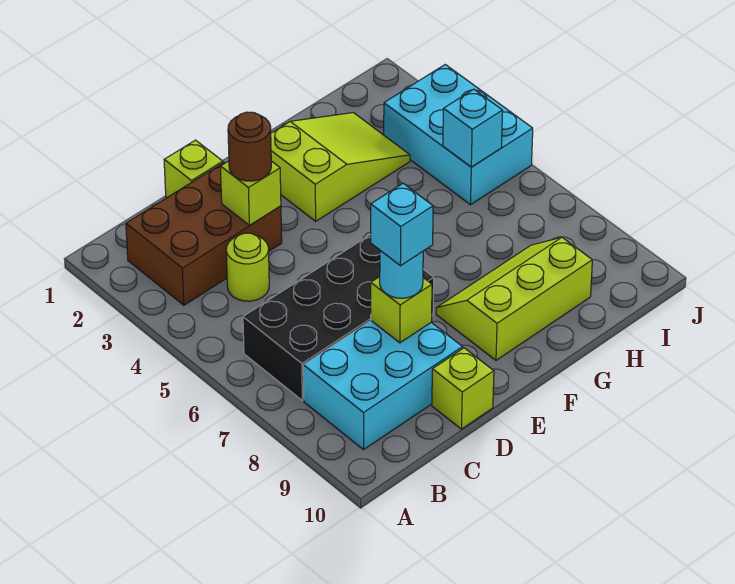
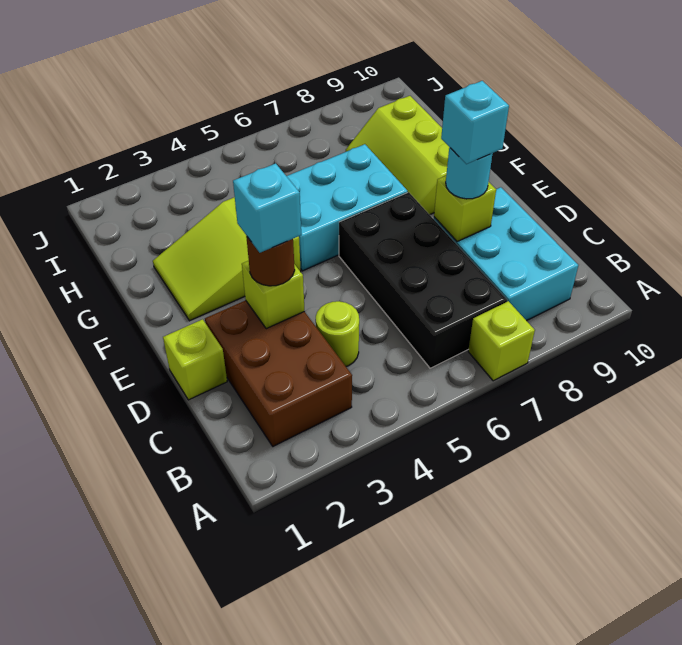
lime 1x1 brick [432,348,494,429] -> lime 1x1 brick moved to [468,301,535,381]
lime 2x3 slope [271,113,410,221] -> lime 2x3 slope turned to [153,197,301,321]
cyan 2x3 brick [384,65,533,205] -> cyan 2x3 brick moved to [287,144,408,271]
cyan 1x1 brick [443,89,503,167] -> cyan 1x1 brick moved to [233,163,301,253]

